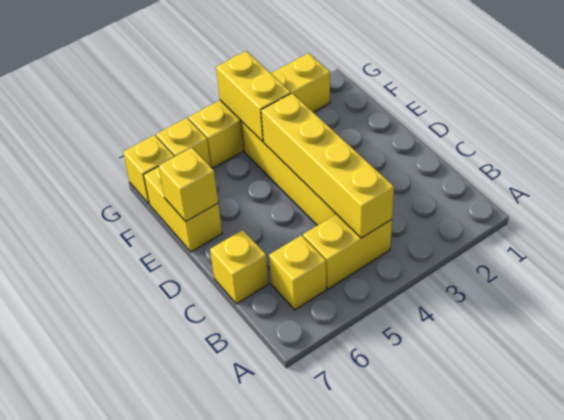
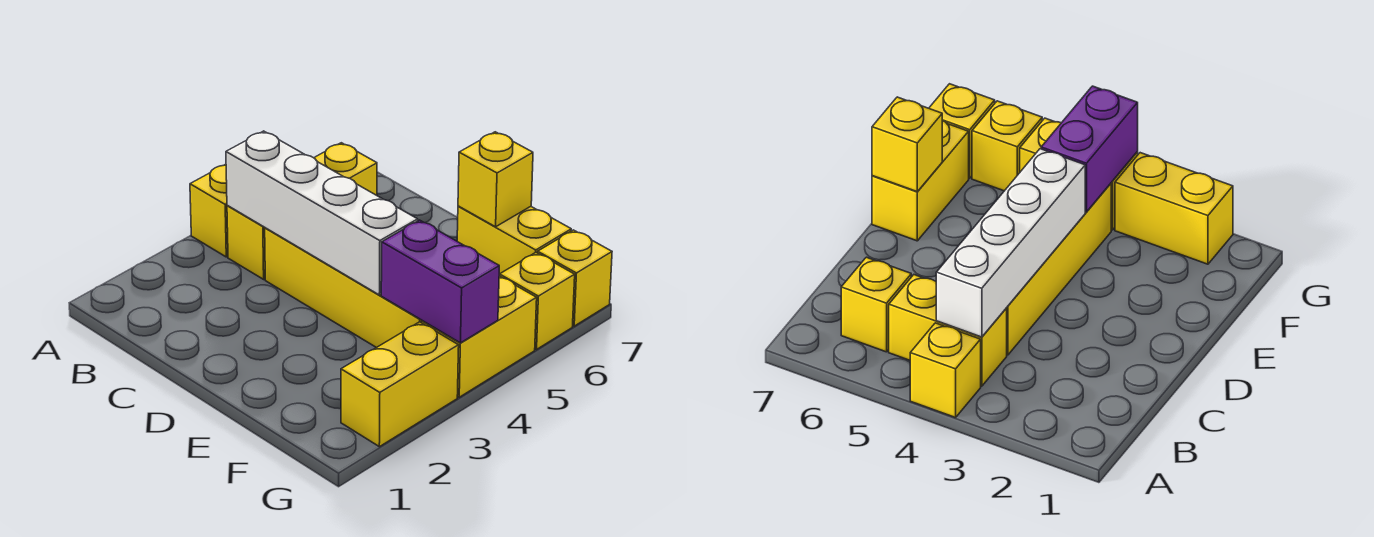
yellow 1x4 brick [261,93,394,238] -> white 1x4 brick [226,131,418,295]
yellow 1x1 brick [210,230,269,304] -> yellow 1x1 brick moved to [190,164,228,257]
yellow 1x2 brick [216,51,291,142] -> purple 1x2 brick [381,220,499,343]

